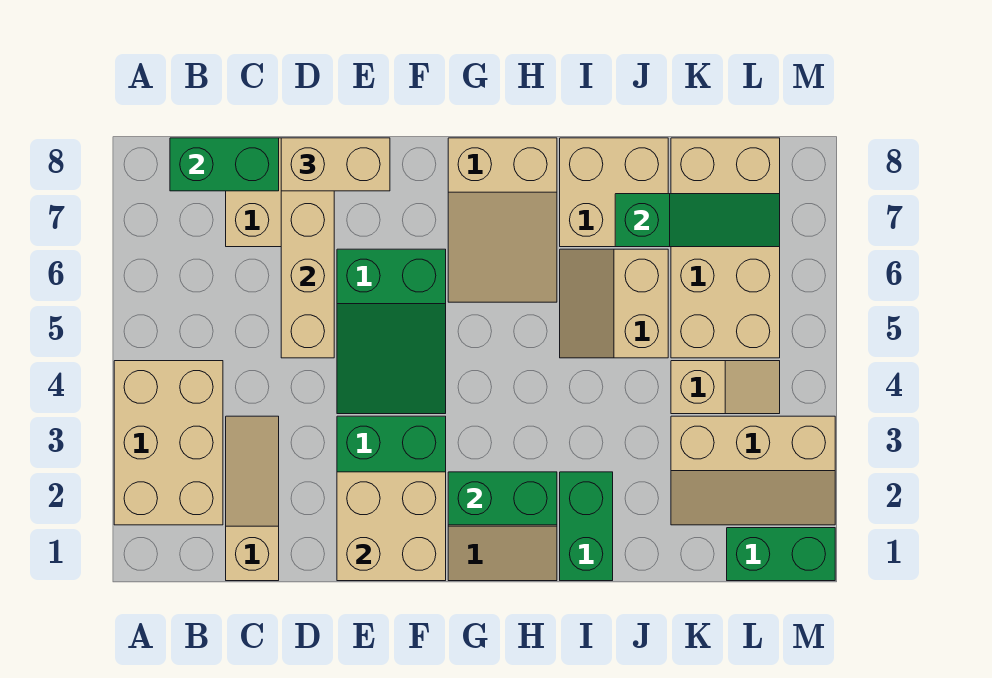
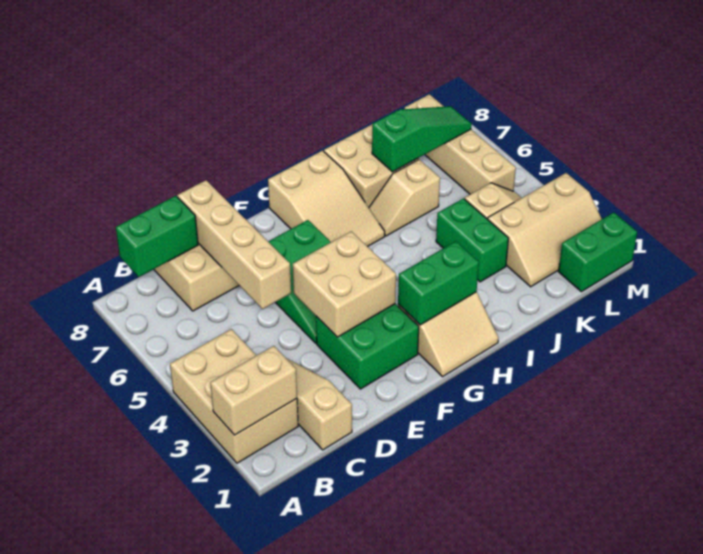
tan 1x2 brick [281,138,390,191] -> tan 1x2 brick moved to [210,346,297,435]
tan 2x2 brick [337,472,446,581] -> tan 2x2 brick moved to [293,231,396,337]
green 1x2 brick [560,472,613,581] -> green 1x2 brick moved to [436,198,508,282]
tan 2x2 slope [560,249,668,358] -> tan 1x2 slope [369,159,440,236]
tan 2x4 brick [671,138,780,358] -> tan 1x4 brick [405,94,516,194]

